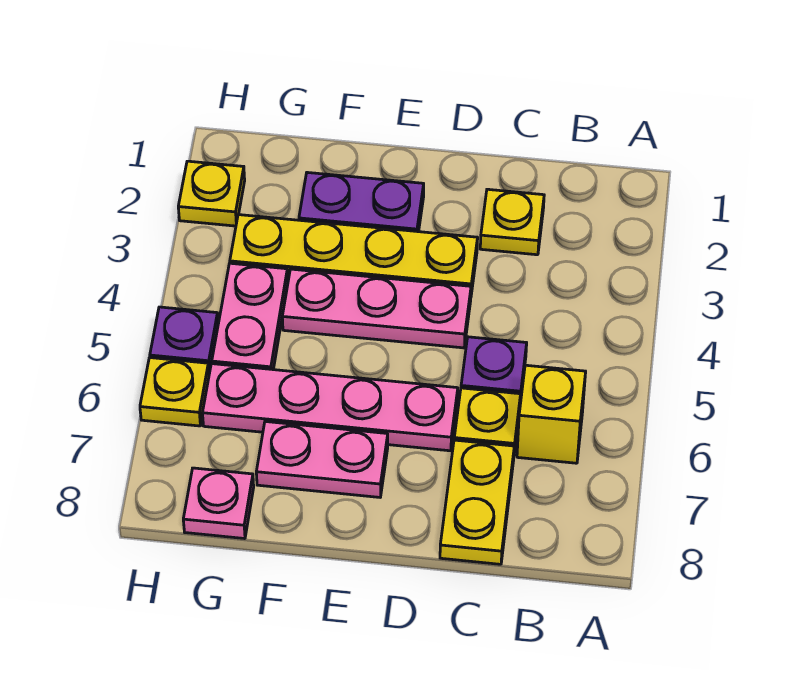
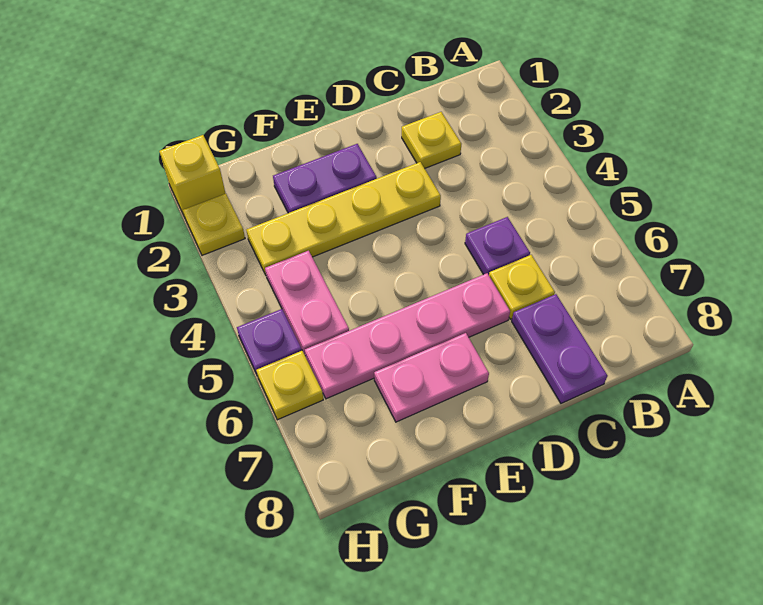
yellow 1x1 brick [517,365,586,463] -> yellow 1x1 brick moved to [159,135,226,217]
yellow 1x2 plate [440,440,514,564] -> purple 1x2 plate [512,294,608,403]
pink 1x3 plate [282,269,471,348] -> none
pink 1x1 plate [183,468,254,539] -> none

